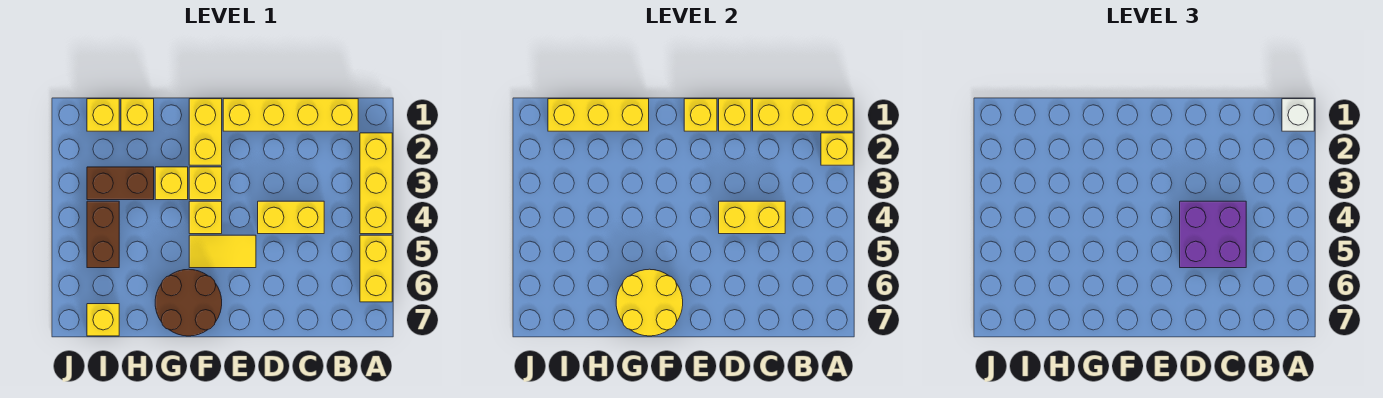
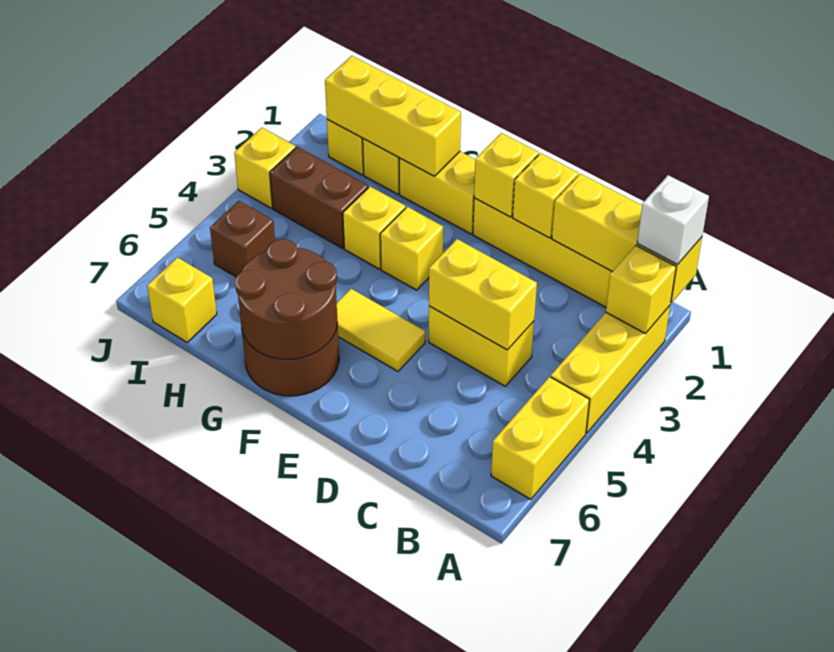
purple 2x2 brick [1180,201,1246,268] -> none
yellow 1x2 brick [189,99,222,165] -> yellow 1x2 brick turned to [399,152,475,234]
yellow 1x1 brick [189,201,222,234] -> yellow 1x1 brick moved to [234,128,296,208]
yellow 2x2 round brick [616,269,683,336] -> brown 2x2 round brick [235,239,338,360]
brown 1x2 brick [87,201,119,268] -> brown 1x1 brick [210,201,275,277]

